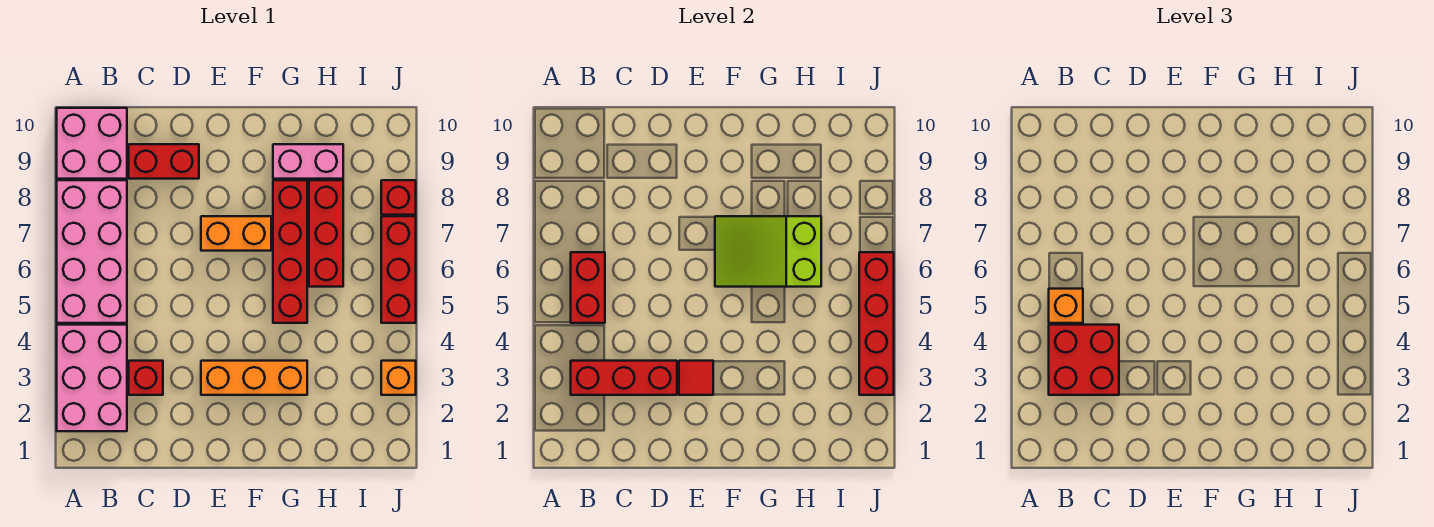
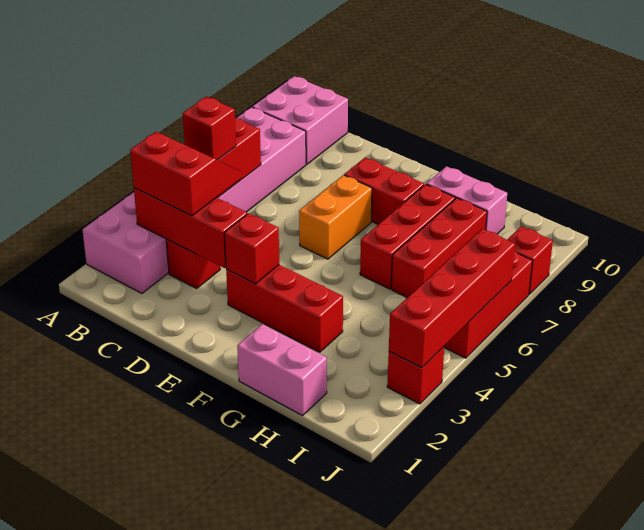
red 2x2 brick [1049,325,1119,395] -> red 2x2 slope [130,132,241,216]
orange 1x1 brick [1049,289,1083,323] -> red 1x1 brick [183,97,236,160]
red 1x2 brick [129,144,199,179] -> red 1x2 brick moved to [344,158,424,224]
orange 1x3 brick [201,361,307,395] -> red 1x3 brick [226,265,343,352]
red 1x1 tile [679,361,713,395] -> red 1x1 brick [224,213,279,284]
orange 1x2 brick [201,216,271,251] -> orange 1x2 brick turned to [299,175,372,259]
lime 2x3 slope [715,216,821,287] -> none
none -> pink 1x2 brick [237,324,327,416]
red 1x4 brick [273,180,307,323] -> red 1x3 brick [360,184,455,289]
orange 1x1 brick [381,361,416,395] -> red 1x1 brick [387,347,444,404]

